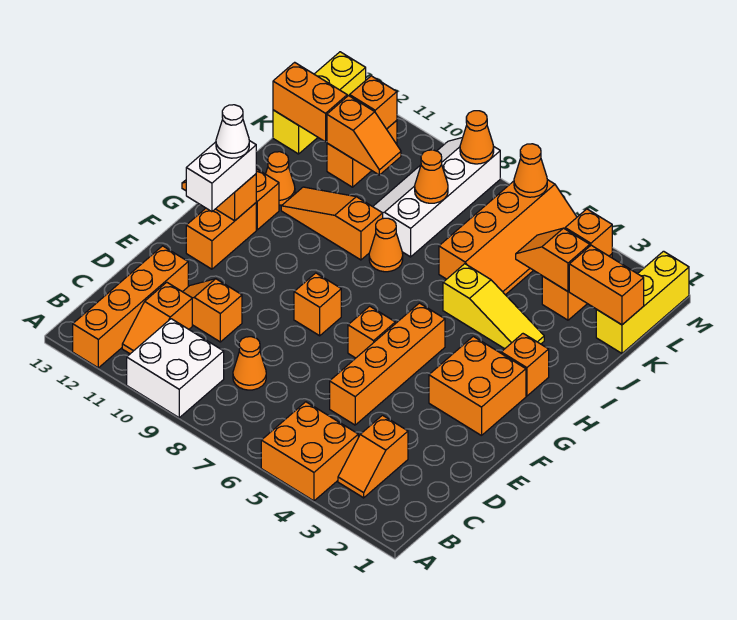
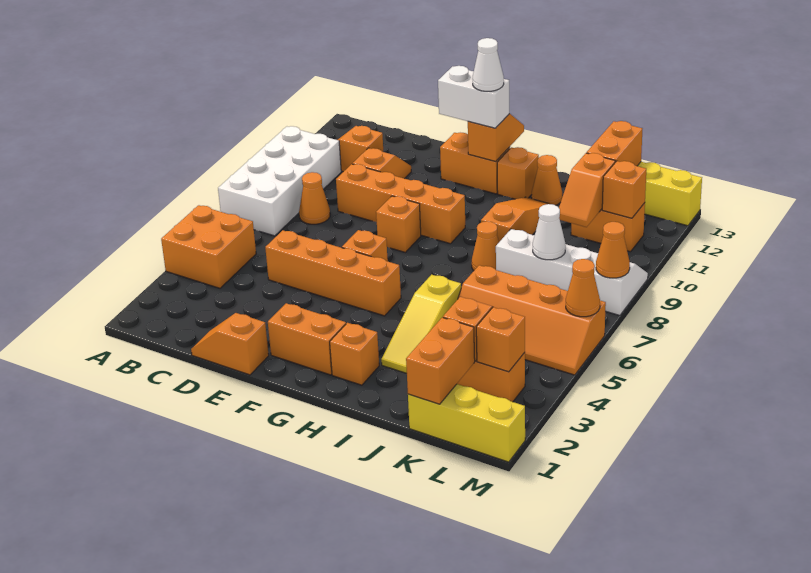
white 2x2 brick [127,319,224,418] -> white 2x4 brick [218,126,341,236]
orange 1x4 brick [73,246,188,368] -> orange 1x4 brick moved to [336,164,465,244]
orange 1x2 slope [338,415,408,498] -> orange 1x2 slope moved to [191,313,269,375]
orange 2x2 brick [429,336,526,436] -> orange 1x2 brick [268,303,346,375]
orange 1x1 cone [415,150,448,203] -> white 1x1 cone [533,204,566,260]

